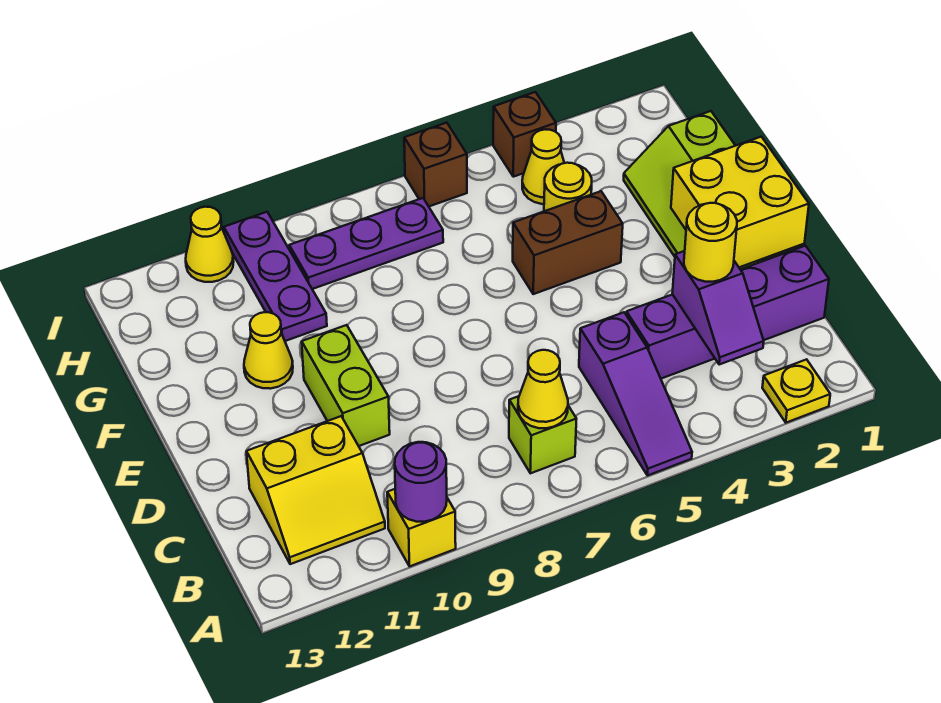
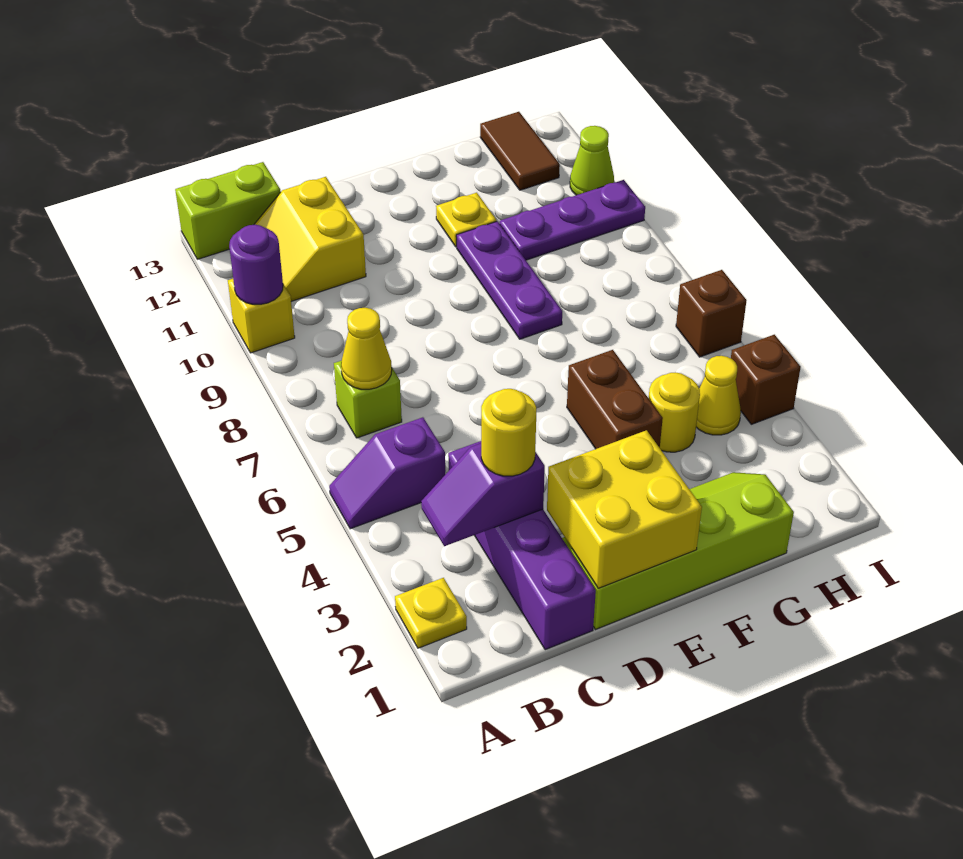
purple 1x3 slope [579,312,692,476] -> purple 1x2 slope [329,417,445,529]
lime 1x2 brick [302,325,390,446] -> lime 1x2 brick moved to [175,162,281,259]
yellow 1x1 cone [244,312,293,389] -> yellow 1x1 plate [436,193,497,247]
purple 1x3 plate [289,198,443,289] -> purple 1x3 plate moved to [456,221,562,339]
none -> brown 1x2 tile [480,112,560,190]
yellow 1x1 cone [186,207,234,282] -> lime 1x1 cone [570,126,614,195]

